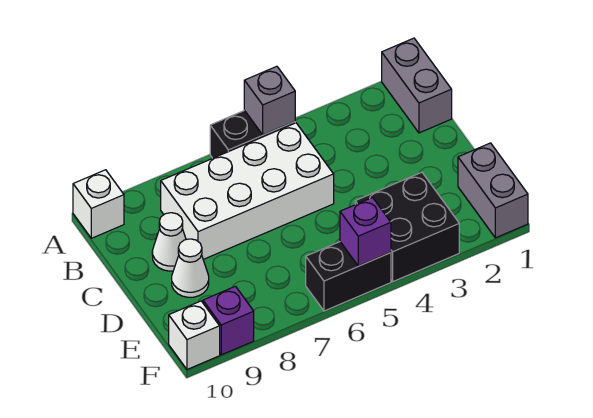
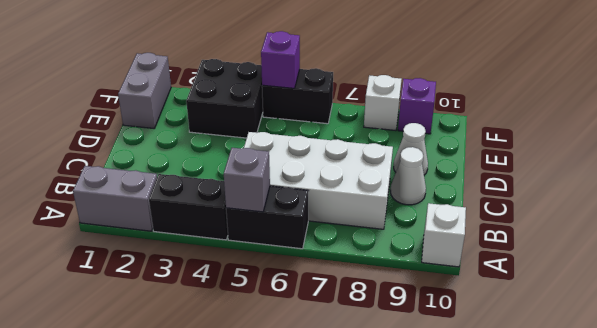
grey 1x2 brick [382,38,452,133] -> grey 1x2 brick turned to [73,166,157,231]
none -> black 1x2 brick [149,174,228,240]
white 1x1 brick [169,301,220,369] -> white 1x1 brick moved to [364,75,402,131]

